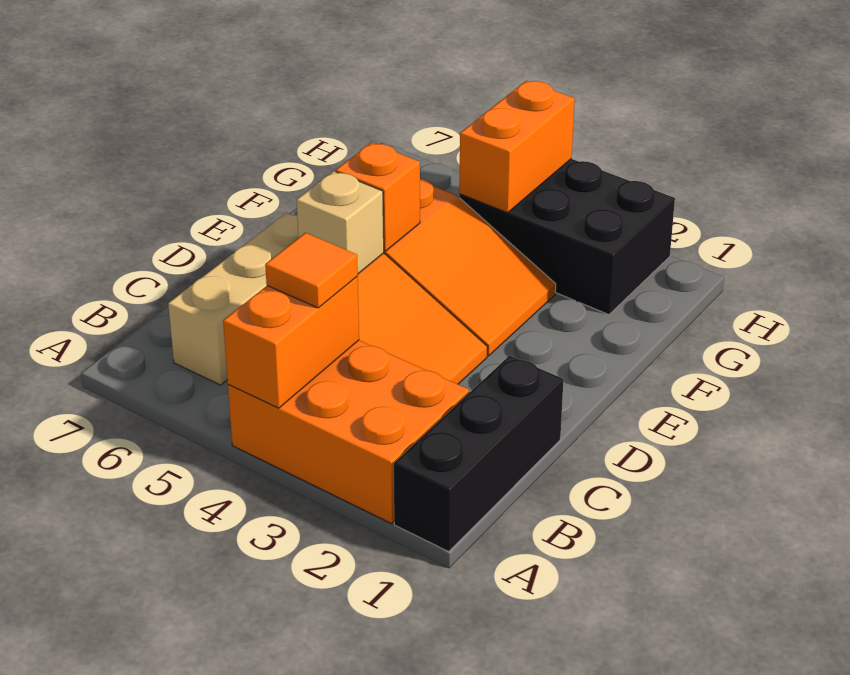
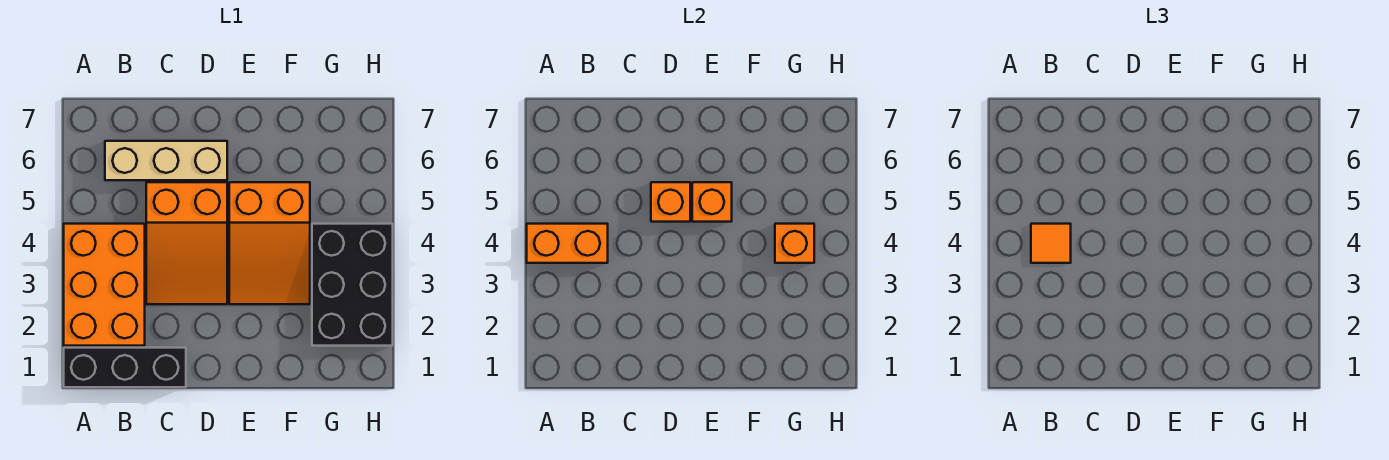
tan 1x1 brick [297,171,384,274] -> orange 1x1 brick [651,182,690,222]
orange 1x2 brick [459,81,575,213] -> orange 1x1 brick [775,224,814,263]

